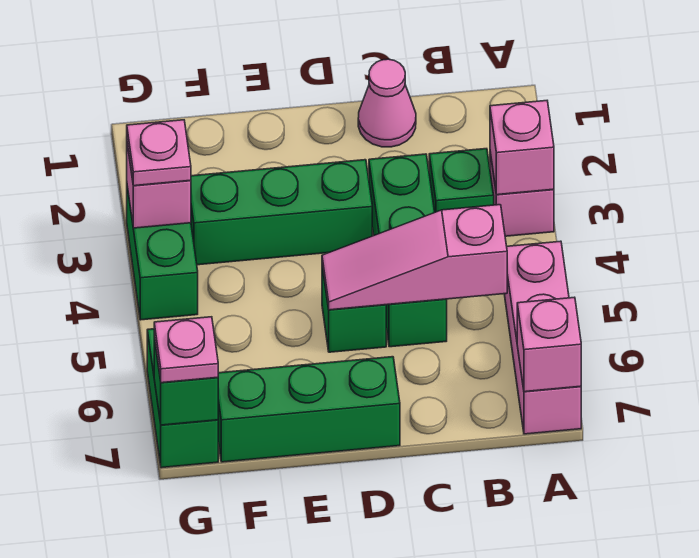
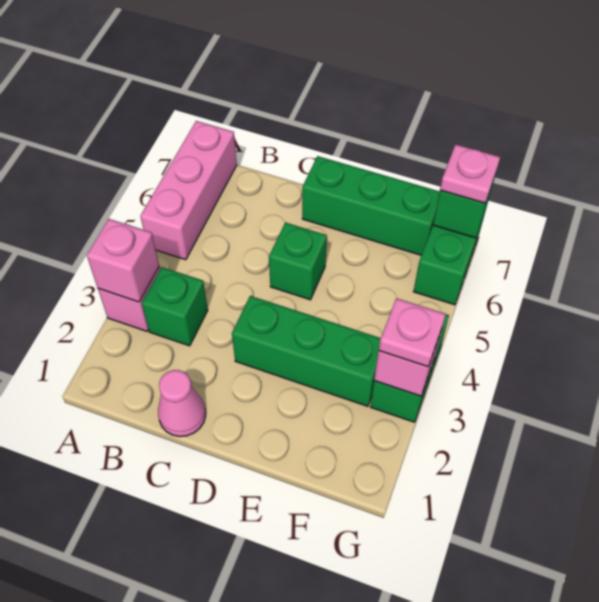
pink 1x1 brick [517,297,581,392] -> none
pink 1x3 slope [322,205,507,310] -> none
green 1x3 brick [369,154,447,347] -> none

